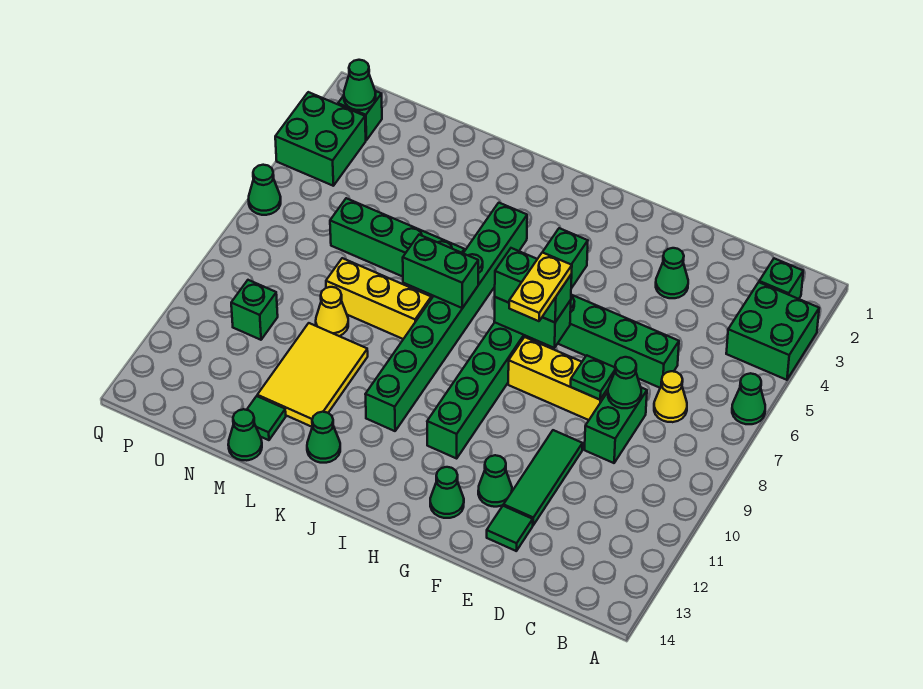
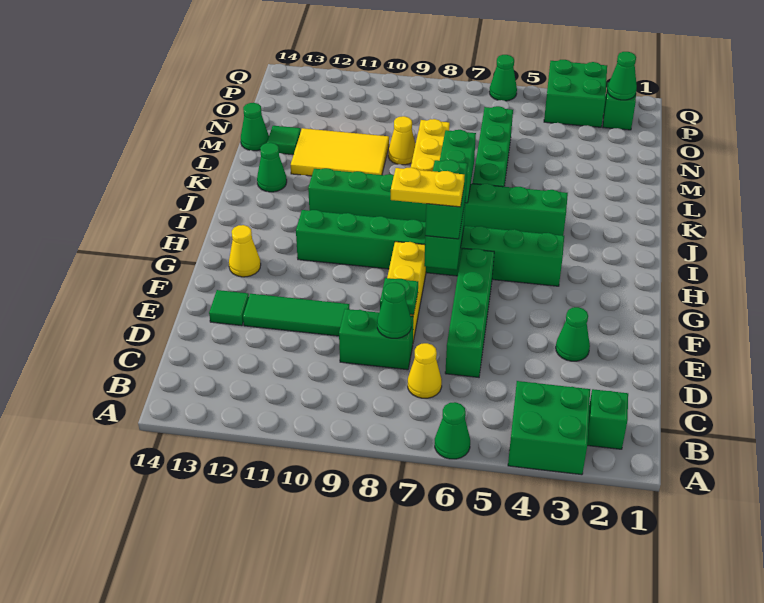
green 1x1 cone [478,455,512,507] -> none
green 1x1 cone [430,467,464,518] -> yellow 1x1 cone [229,225,261,277]
green 1x1 brick [231,280,278,340] -> none

